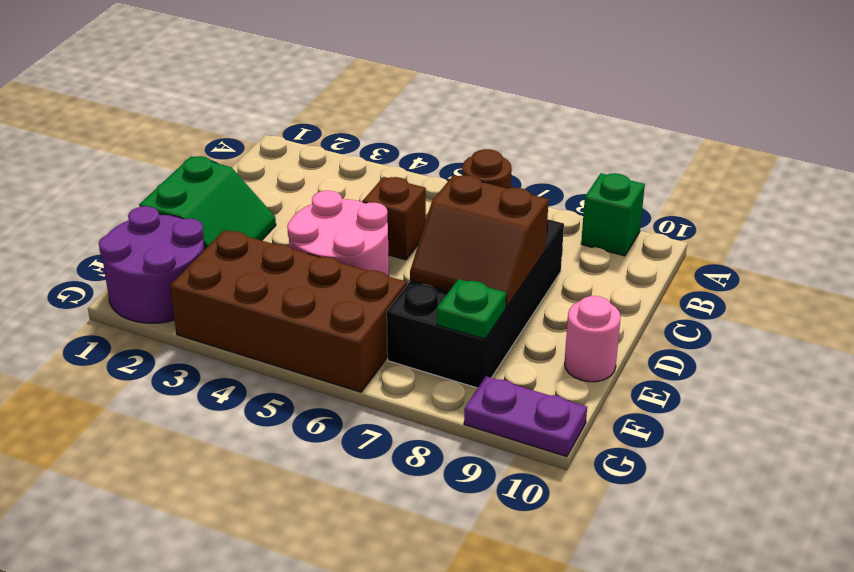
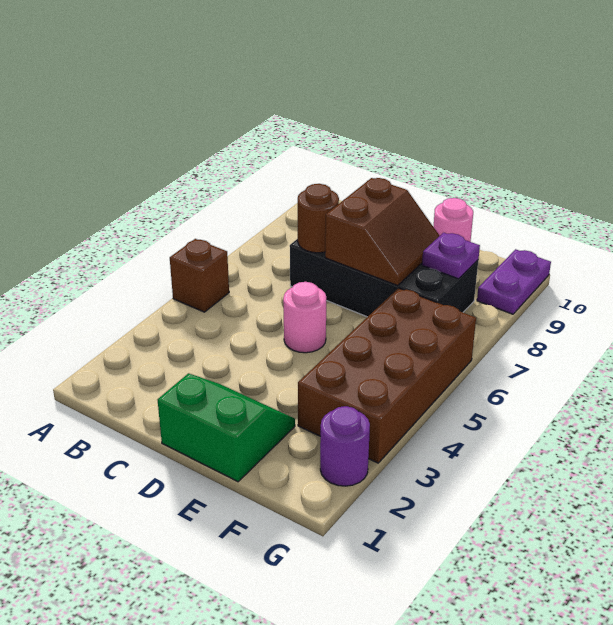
green 1x1 brick [581,173,645,256] -> none
brown 1x1 brick [363,177,426,260] -> brown 1x1 brick moved to [170,239,229,312]
pink 2x2 round brick [287,191,389,276] -> pink 1x1 round brick [283,282,326,353]
purple 2x2 round brick [99,206,204,323] -> purple 1x1 round brick [320,406,370,486]
green 1x1 plate [437,279,506,339] -> purple 1x1 plate [422,233,480,279]

